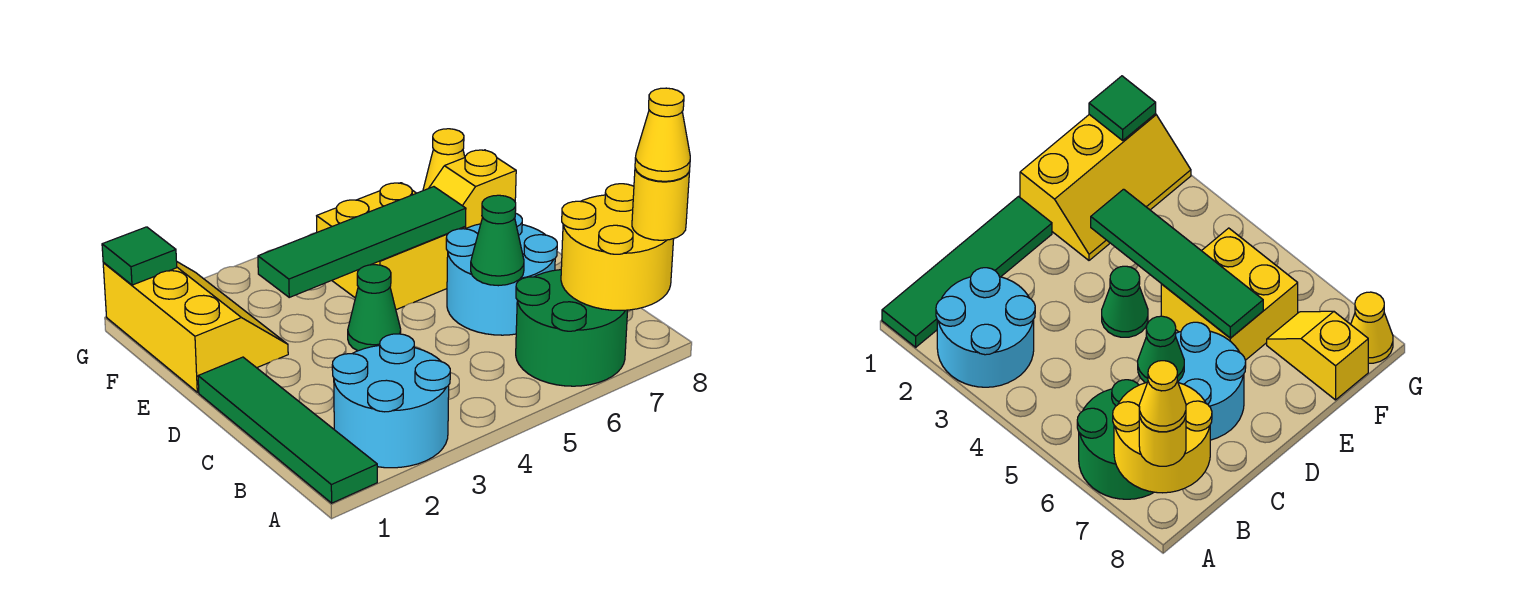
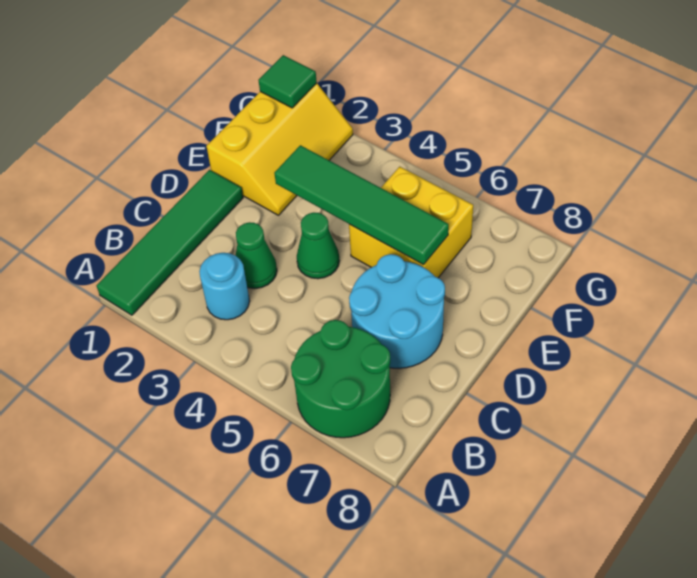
cyan 2x2 round brick [332,334,450,468] -> cyan 1x1 round brick [199,253,250,320]
yellow 2x2 round brick [561,184,674,310] -> none
yellow 1x1 round brick [632,169,690,240] -> none
yellow 1x1 cone [635,88,690,181] -> none
green 1x1 cone [471,195,524,286] -> green 1x1 cone moved to [236,222,277,288]
yellow 1x2 slope [429,150,516,228] -> none
yellow 1x1 cone [423,129,465,191] -> none

